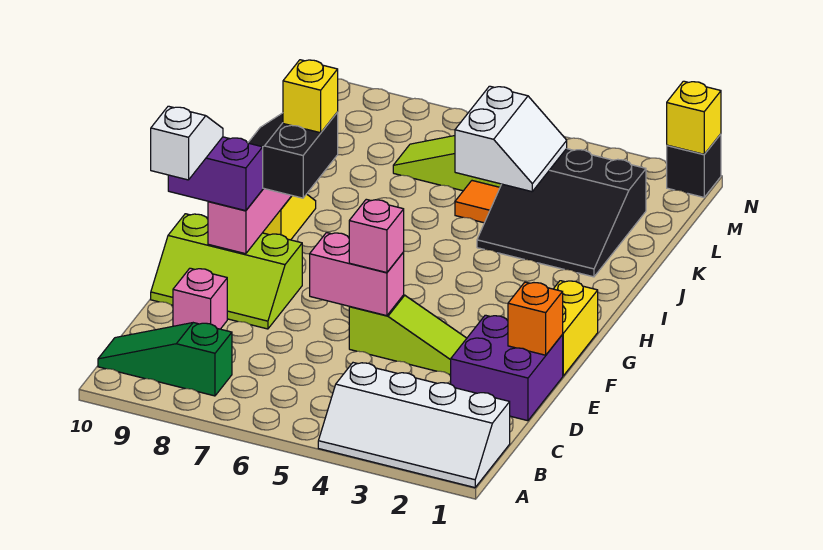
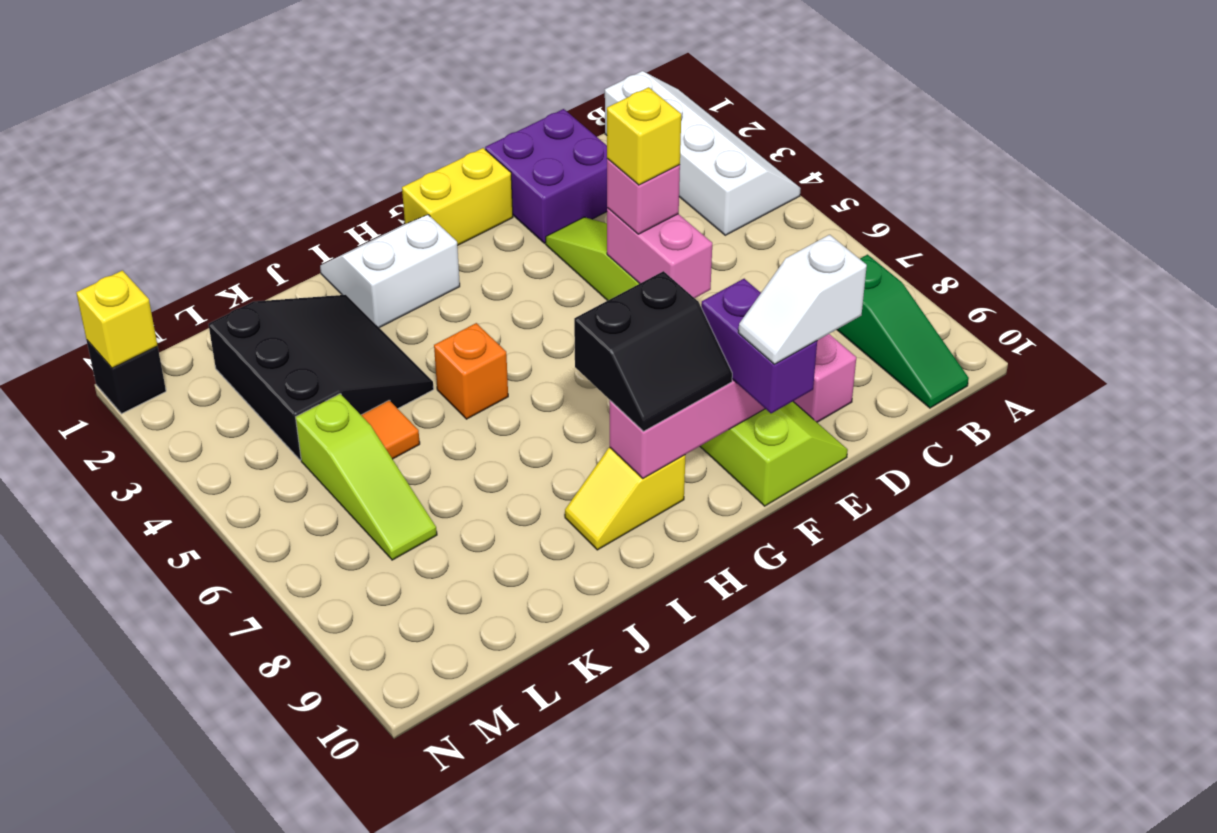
orange 1x1 brick [508,282,563,355] -> orange 1x1 brick moved to [434,323,508,419]
yellow 1x1 brick [283,60,338,133] -> yellow 1x1 brick moved to [607,87,681,185]
white 2x2 slope [455,86,567,192] -> white 2x2 slope moved to [320,215,460,328]

